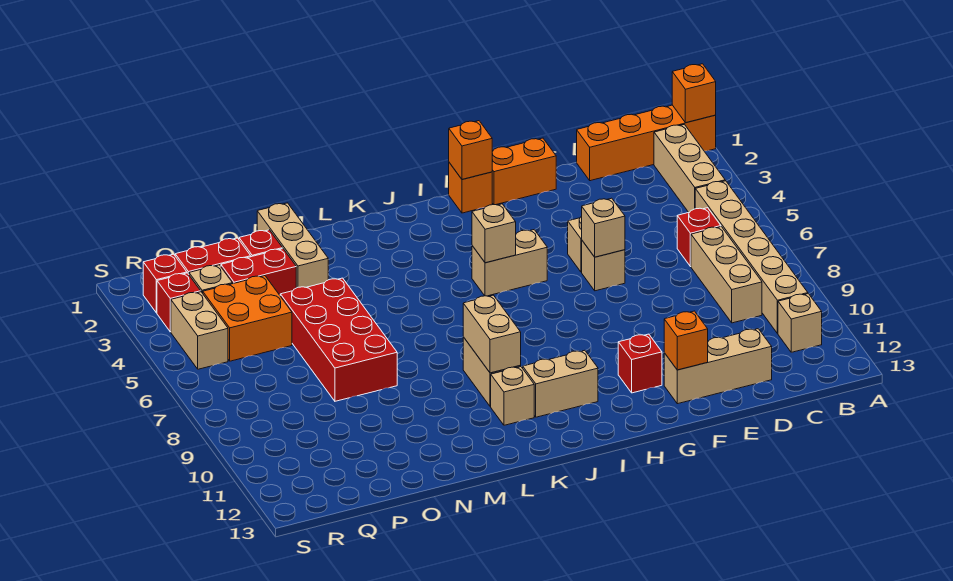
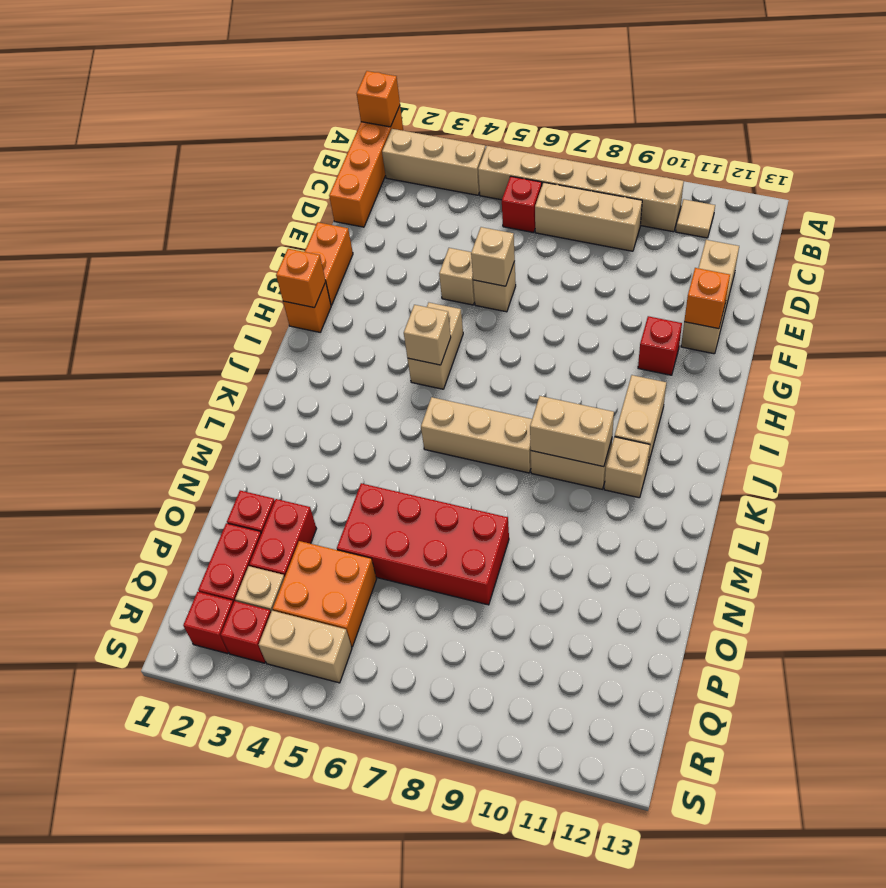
tan 1x1 brick [778,294,822,352] -> tan 1x1 tile [676,199,715,238]
tan 1x3 brick [257,203,328,288] -> tan 1x3 brick moved to [421,397,532,473]

